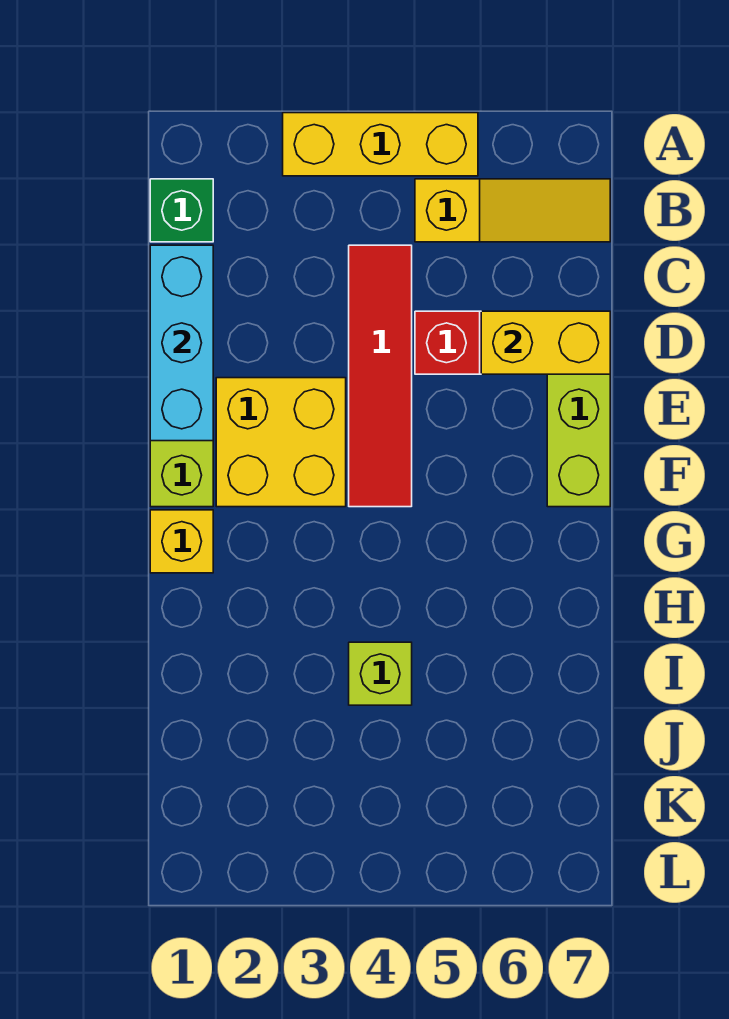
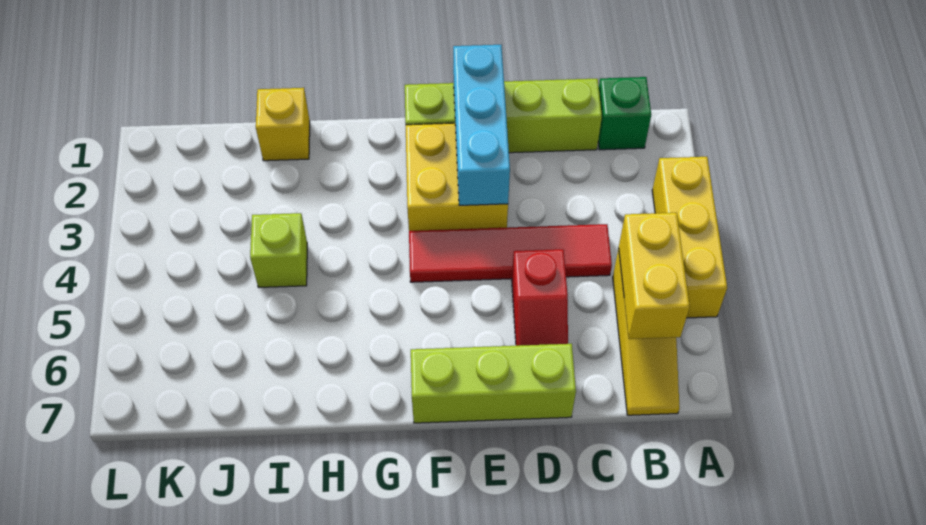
cyan 1x3 brick [150,245,213,441] -> cyan 1x3 brick turned to [453,45,510,205]
yellow 1x2 brick [481,311,610,374] -> yellow 1x2 brick moved to [619,213,690,339]
yellow 1x1 brick [150,510,213,573] -> yellow 1x1 brick moved to [256,88,310,161]

